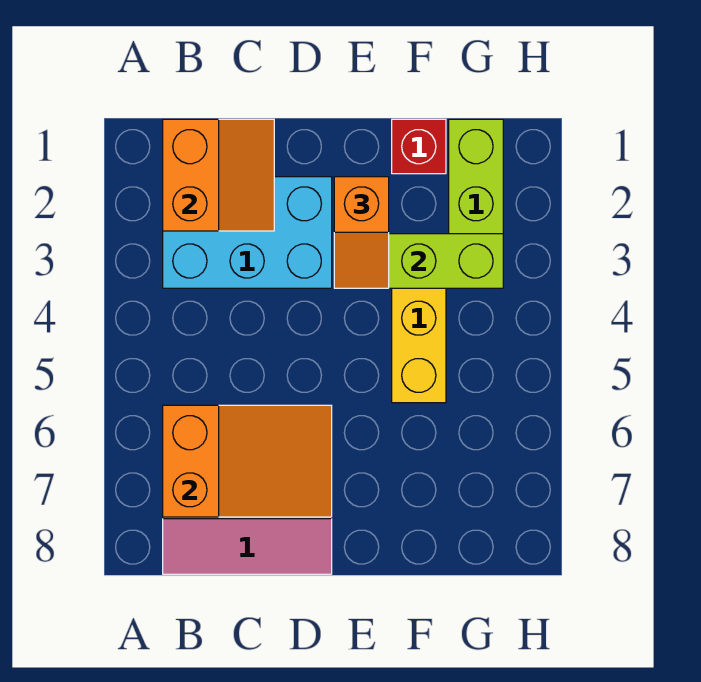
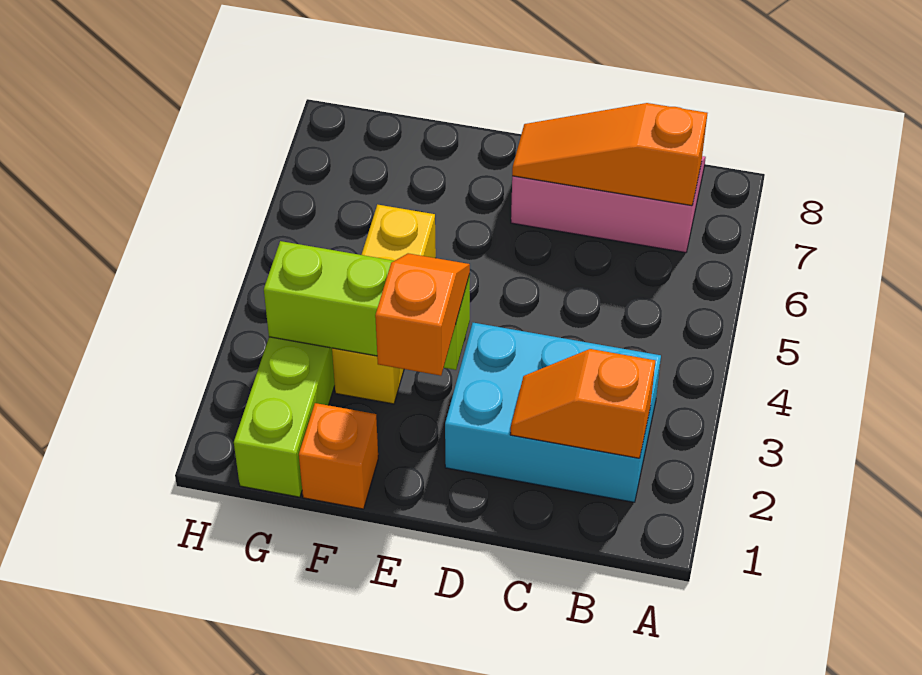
orange 2x2 slope [163,119,274,231] -> orange 1x2 slope [510,349,655,458]
orange 2x3 slope [163,405,332,517] -> orange 1x3 slope [512,103,707,206]
red 1x1 brick [392,119,446,174] -> orange 1x1 brick [299,403,378,509]

